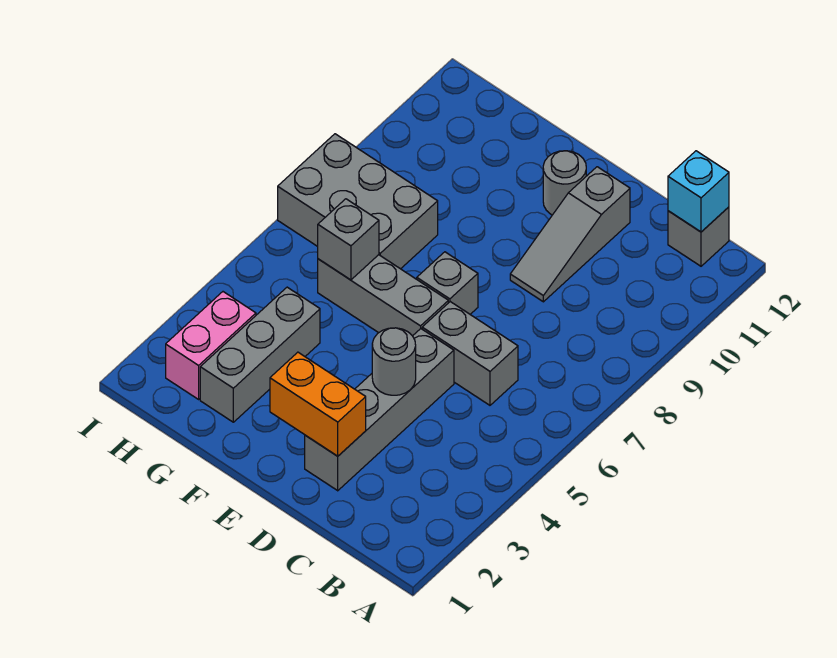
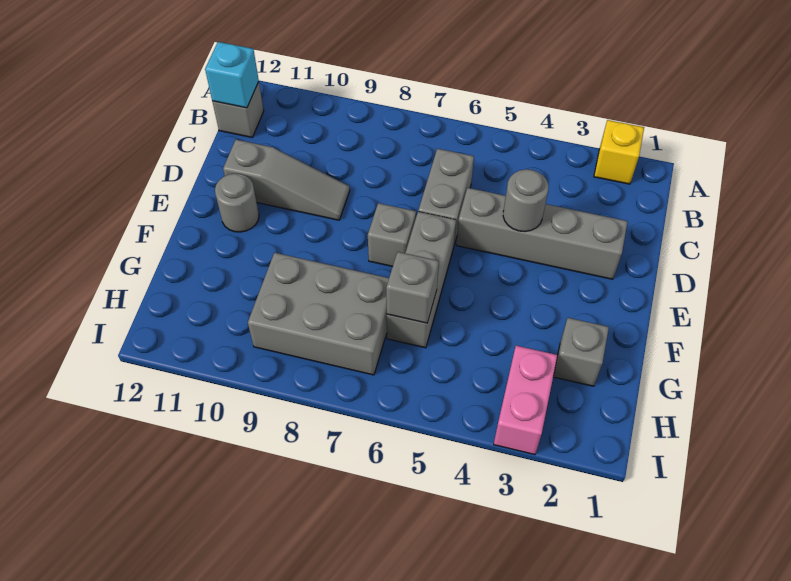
none -> yellow 1x1 brick [594,120,644,184]
orange 1x2 brick [270,352,366,456] -> none
grey 1x3 brick [200,287,320,422] -> grey 1x1 brick [553,318,609,386]
grey 2x3 brick [278,134,438,269] -> grey 2x3 brick turned to [248,253,389,375]
pink 1x2 brick [166,292,256,399] -> pink 1x2 brick turned to [494,346,558,455]

